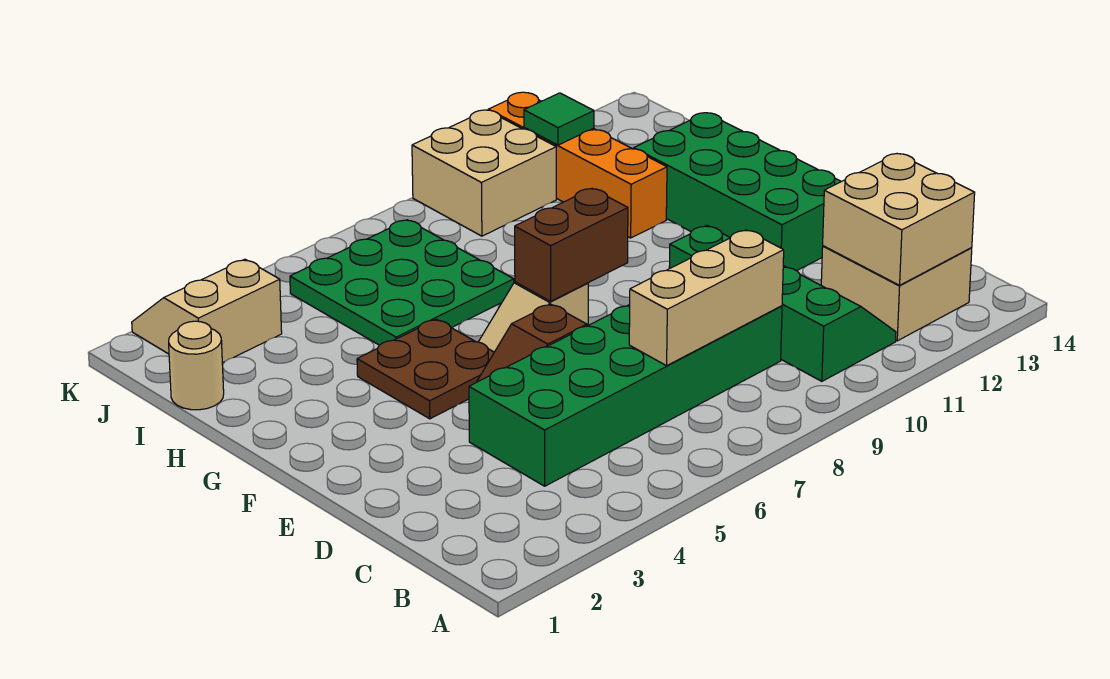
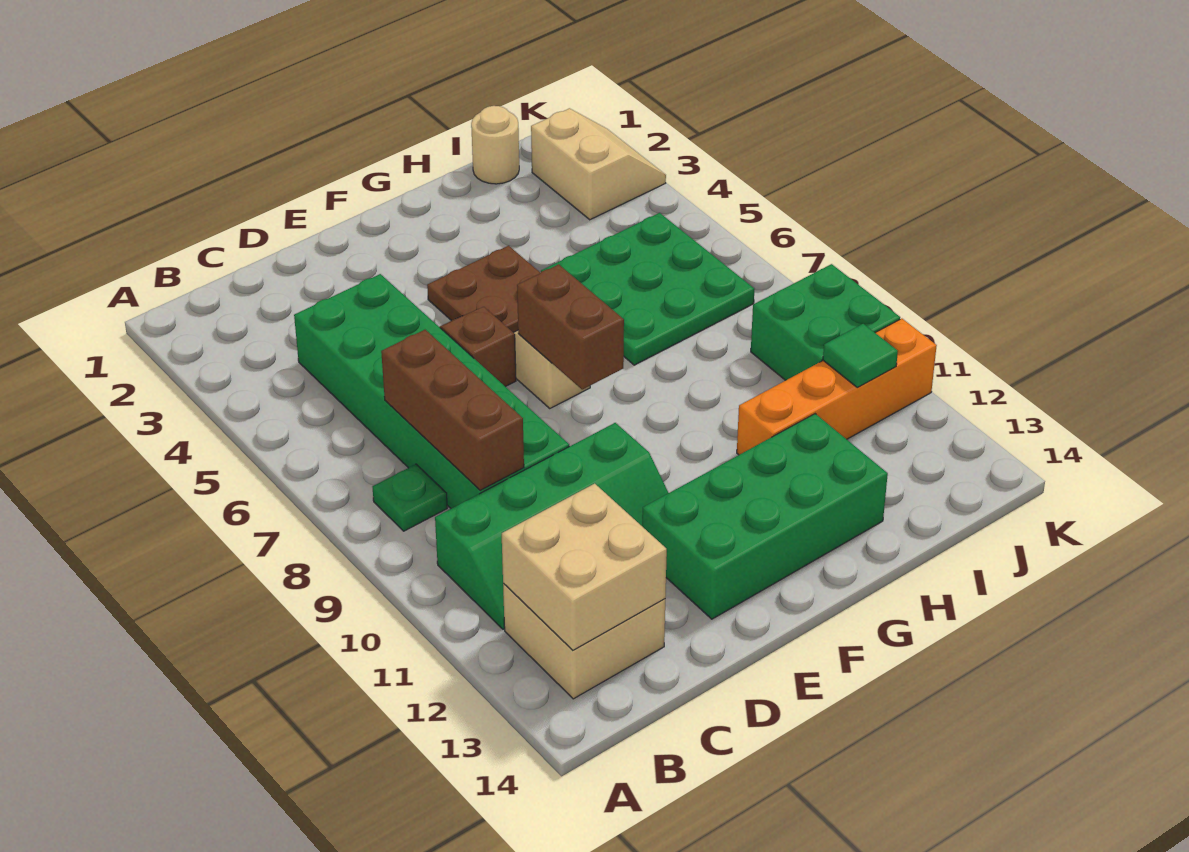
none -> green 1x1 plate [373,464,447,531]
tan 1x3 brick [629,230,784,366] -> brown 1x3 brick [381,330,524,490]
tan 2x2 brick [412,110,556,236] -> green 2x2 brick [751,264,900,380]

